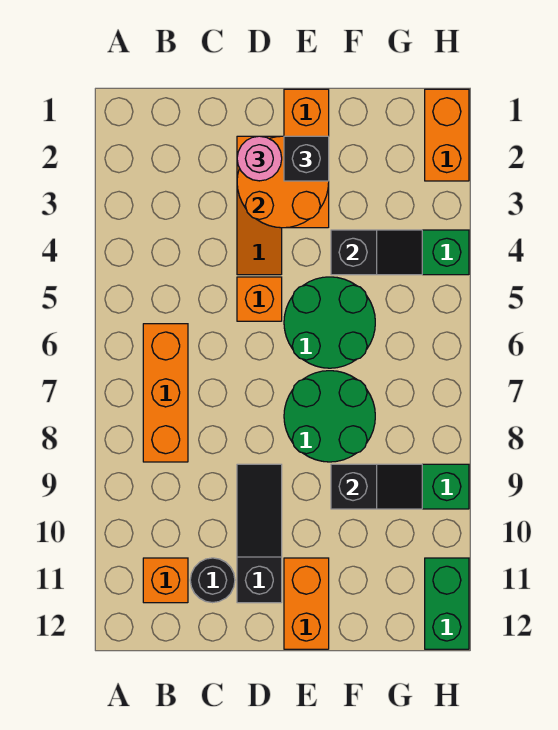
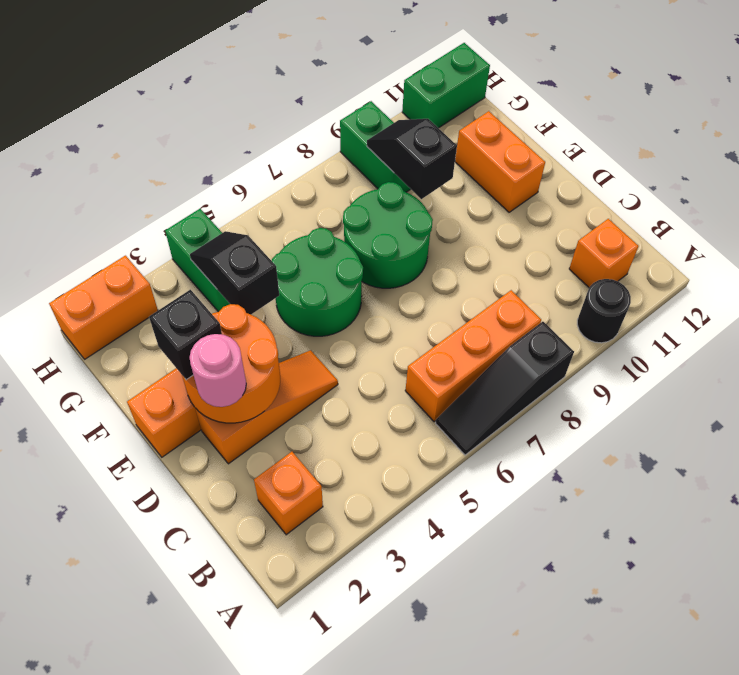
black 1x1 round brick [190,558,235,603] -> black 1x1 round brick moved to [577,279,631,343]
orange 1x1 brick [237,277,282,321] -> orange 1x1 brick moved to [254,452,323,535]
black 1x3 slope [237,464,282,603] -> black 1x3 slope moved to [436,322,574,455]
orange 1x2 brick [284,558,329,649] -> orange 1x2 brick turned to [455,111,545,212]

